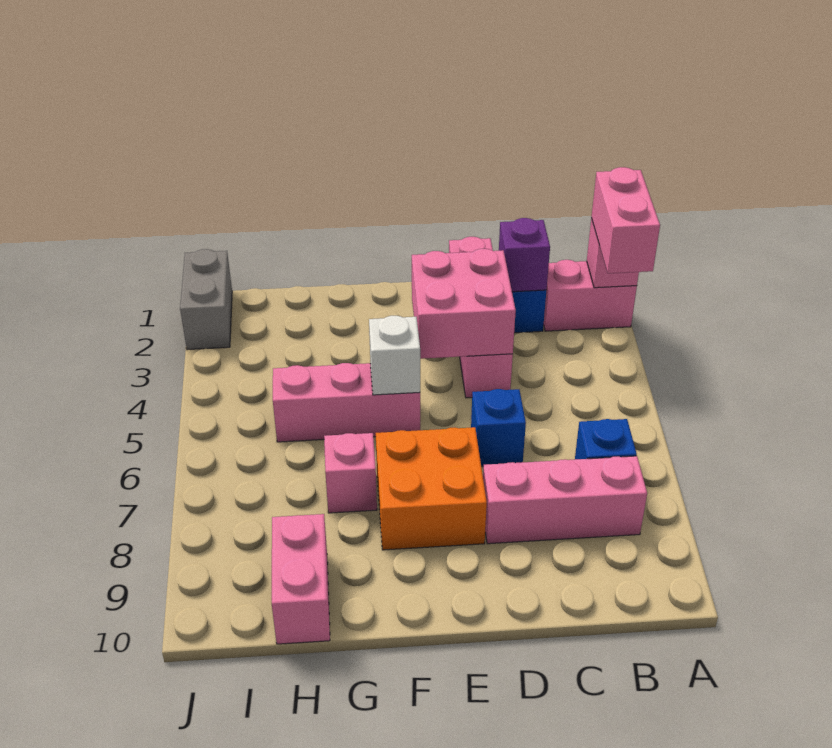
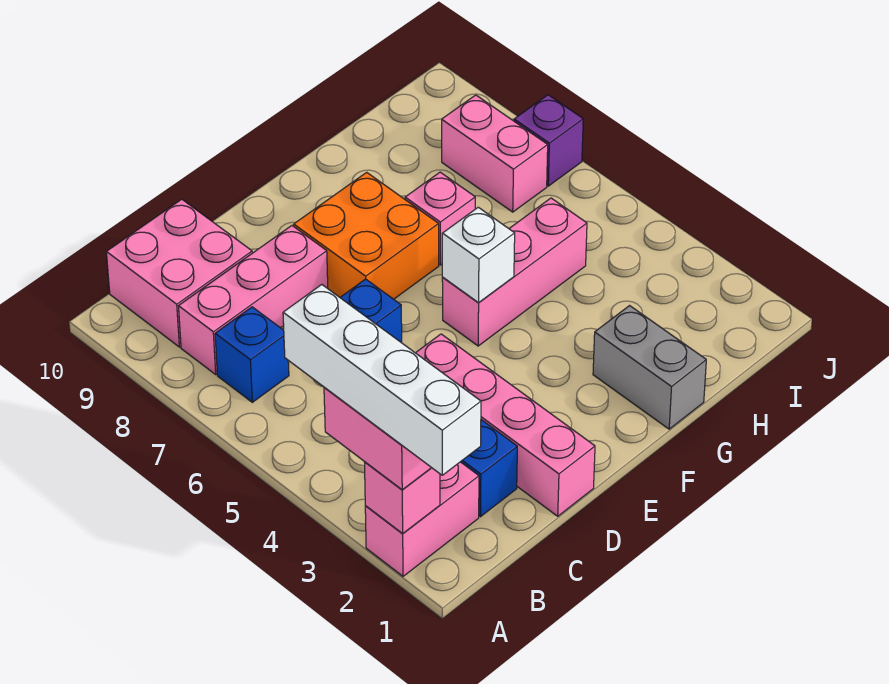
none -> white 1x4 brick [283,285,481,475]
purple 1x1 brick [499,218,550,292] -> purple 1x1 brick moved to [514,95,583,186]
pink 2x2 brick [412,249,516,359] -> pink 2x2 brick moved to [106,199,252,347]
pink 1x2 brick [272,514,330,644] -> pink 1x2 brick moved to [442,95,548,212]
grey 1x2 brick [180,249,232,350] -> grey 1x2 brick moved to [593,306,706,429]

